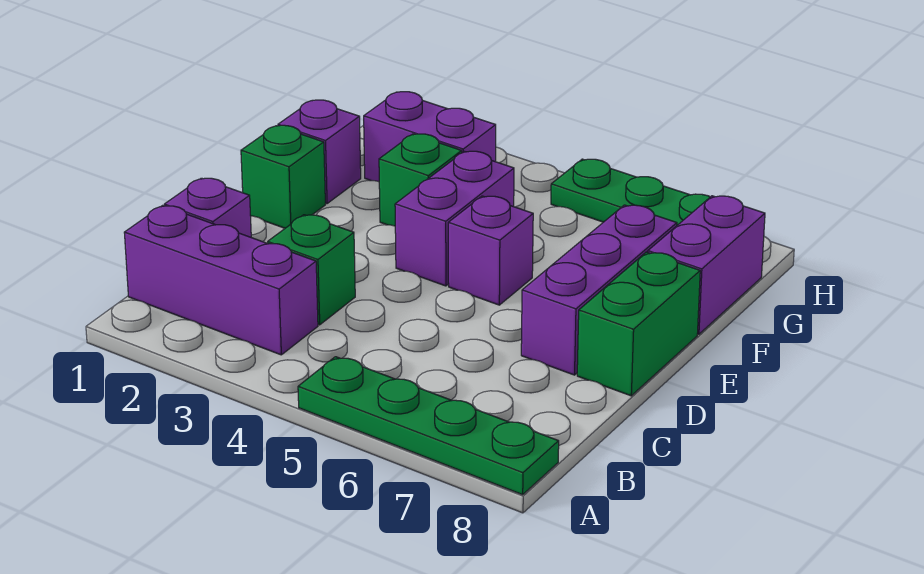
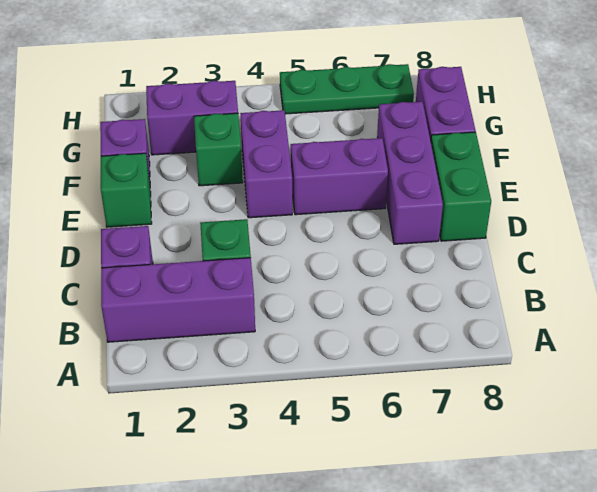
green 1x4 plate [298,357,559,495] -> none
purple 1x1 brick [448,196,533,305] -> purple 1x2 brick [291,138,388,215]

